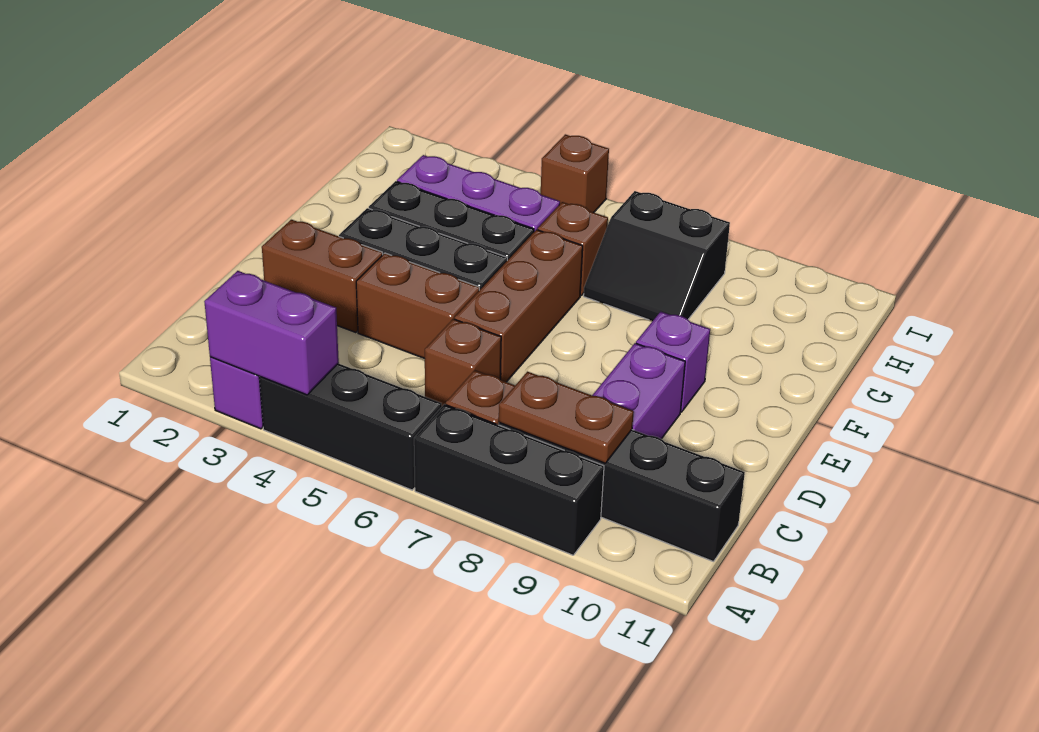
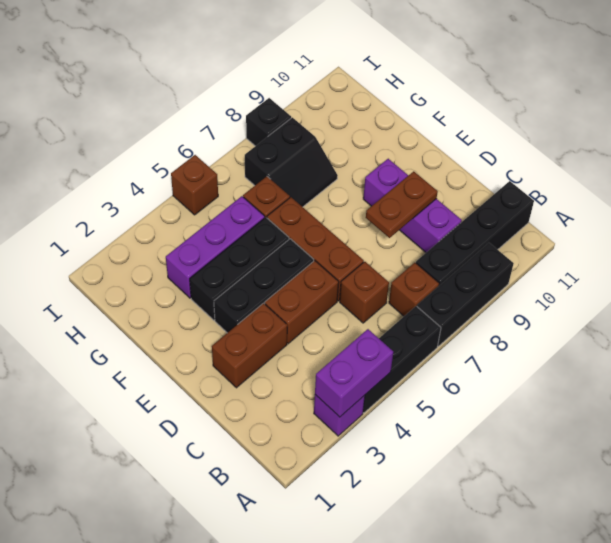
brown 1x2 plate [499,372,634,463] -> brown 1x2 plate moved to [366,171,438,238]
none -> black 1x1 brick [246,98,291,146]

